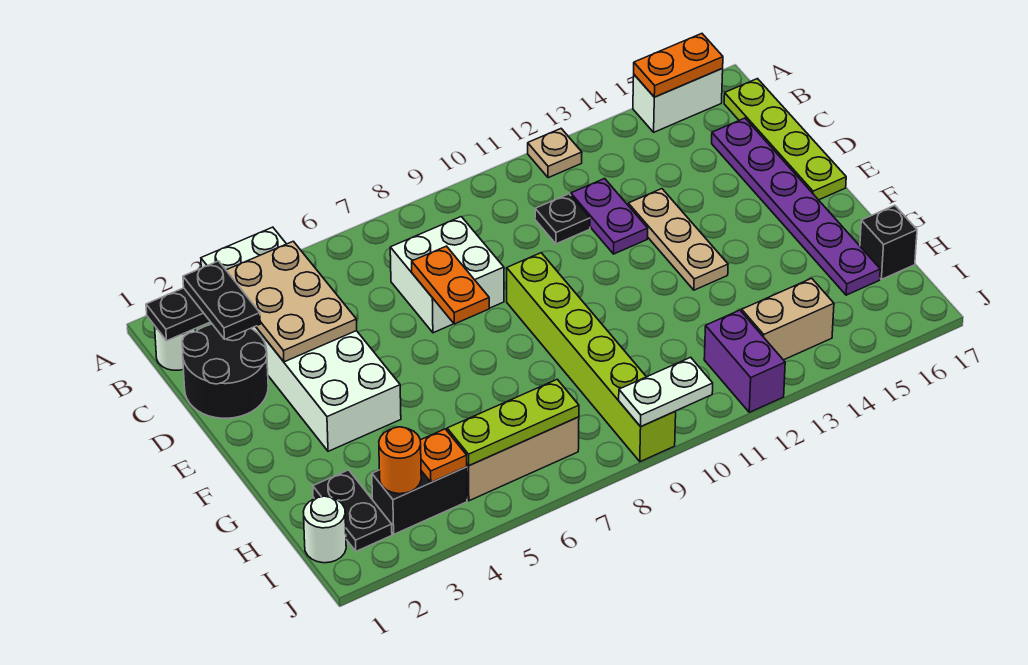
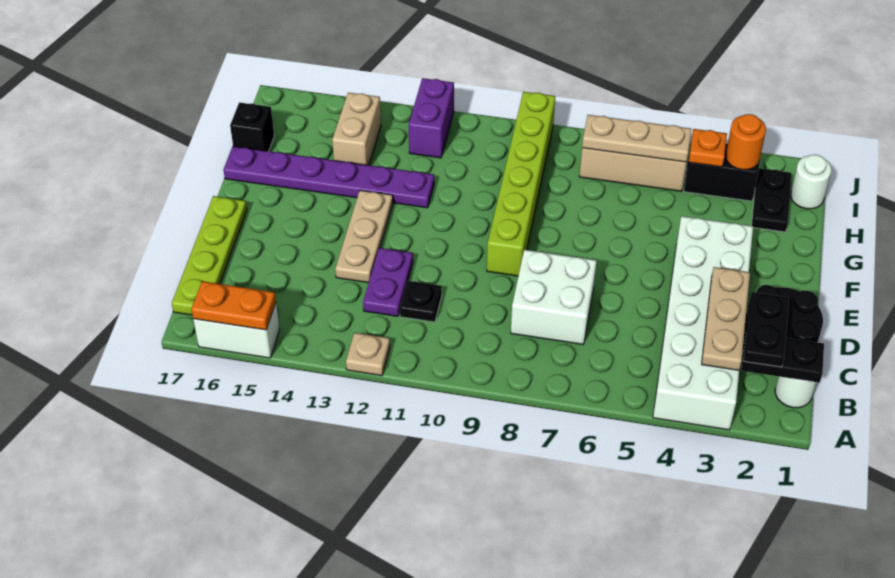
tan 2x3 plate [226,241,357,362] -> tan 1x3 plate [702,267,750,370]
purple 1x6 plate [712,118,880,295] -> purple 1x6 plate turned to [224,146,434,208]
orange 1x2 plate [412,246,489,324] -> none
lime 1x3 plate [447,379,579,466] -> tan 1x3 plate [582,115,691,162]
tan 1x2 brick [742,278,834,360] -> tan 1x2 brick turned to [332,93,381,165]
white 1x2 plate [619,357,713,427] -> none

